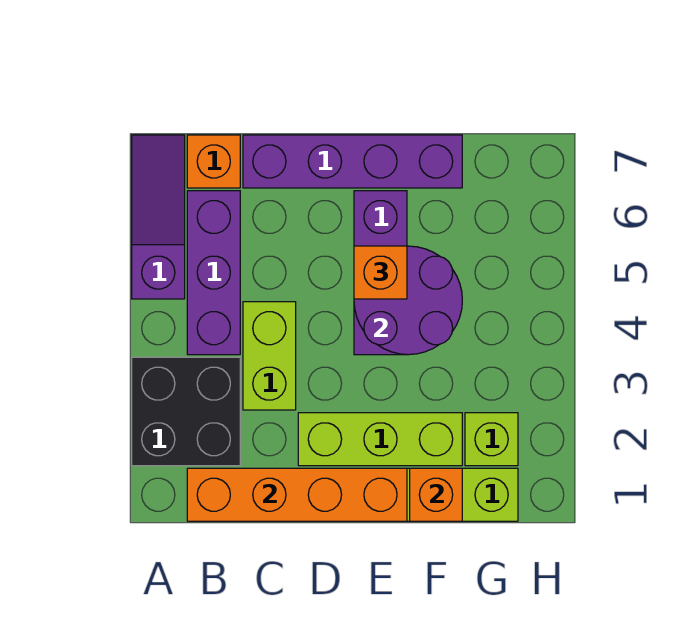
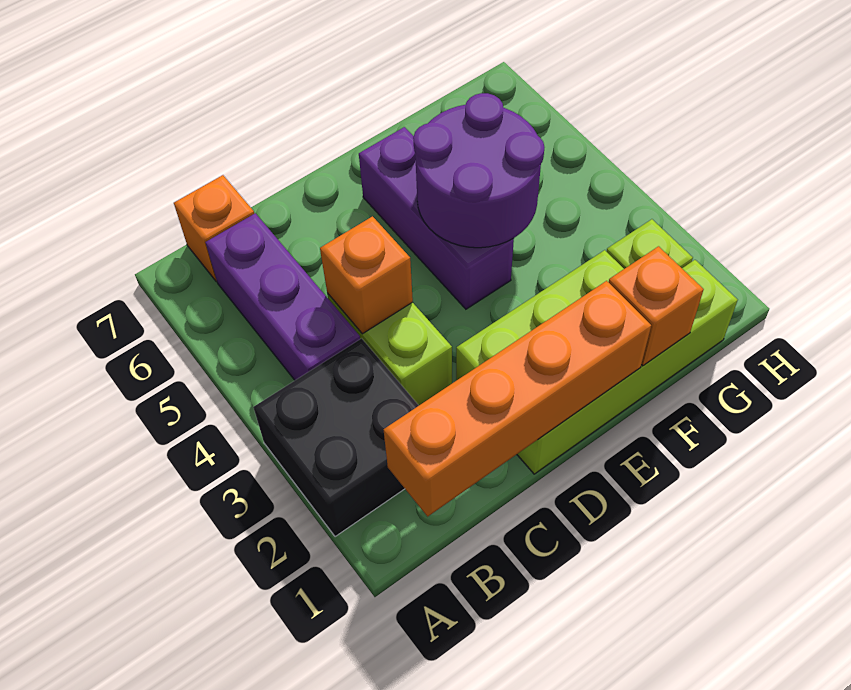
purple 1x3 slope [132,135,185,299] -> none
purple 1x4 brick [243,135,462,188] -> none
orange 1x1 brick [354,246,407,299] -> orange 1x1 brick moved to [320,216,413,334]

